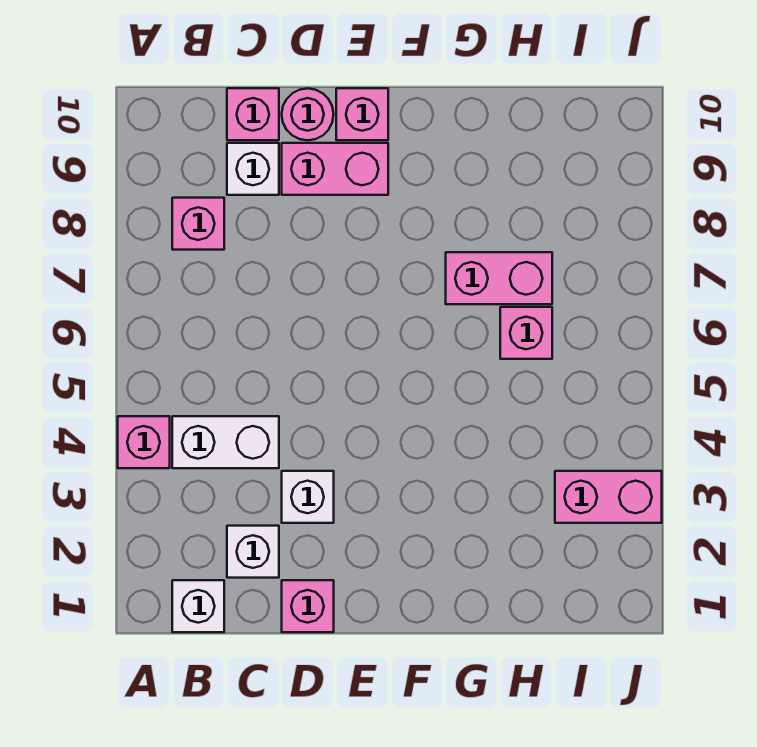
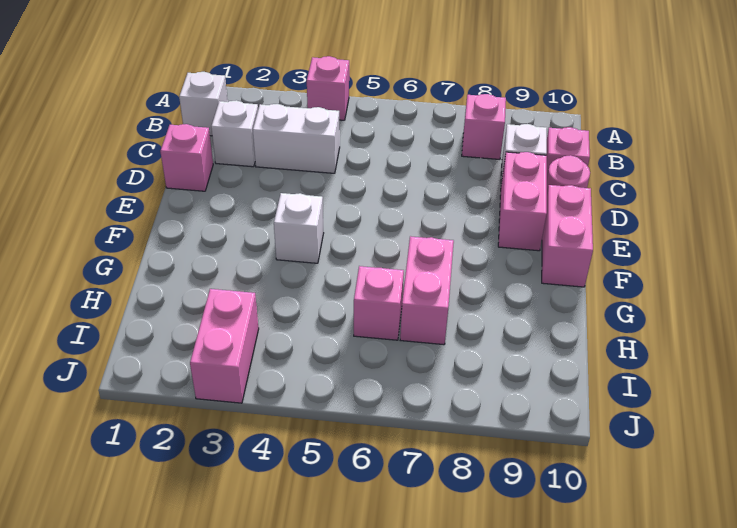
white 1x2 brick [172,416,279,468] -> white 1x2 brick turned to [253,104,340,173]
white 1x1 brick [282,471,334,523] -> white 1x1 brick moved to [274,193,324,263]
pink 1x1 brick [336,88,388,140] -> pink 1x2 brick [542,185,593,287]

